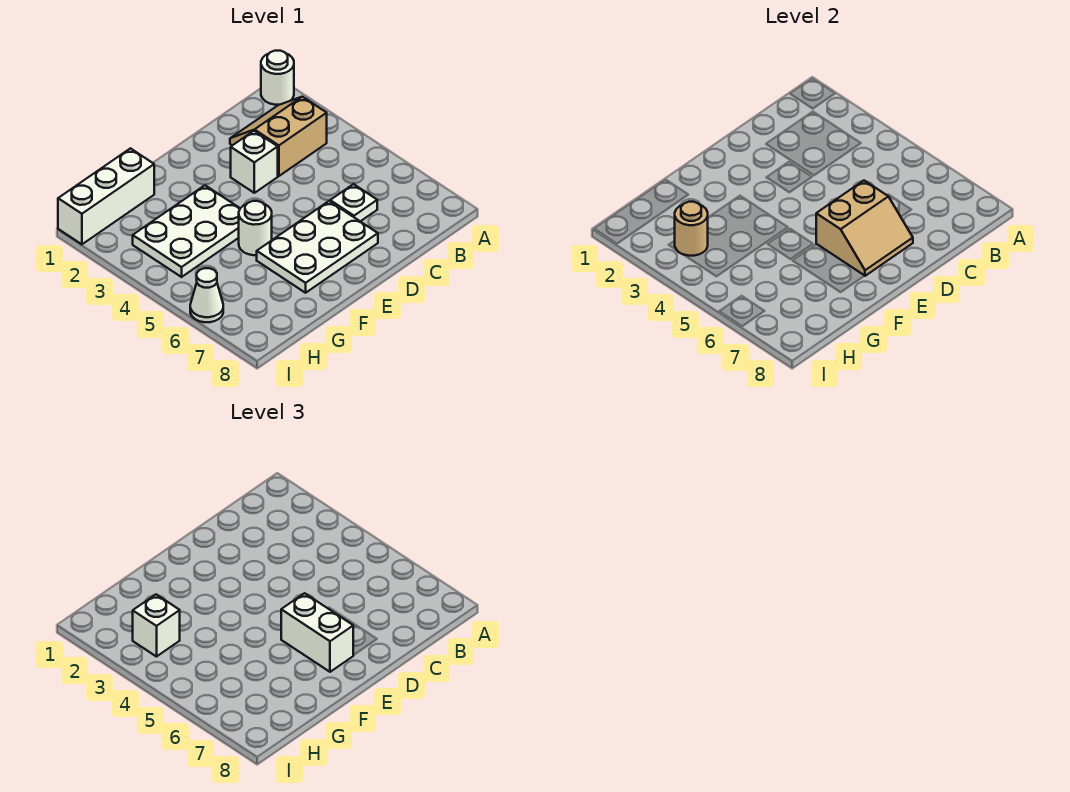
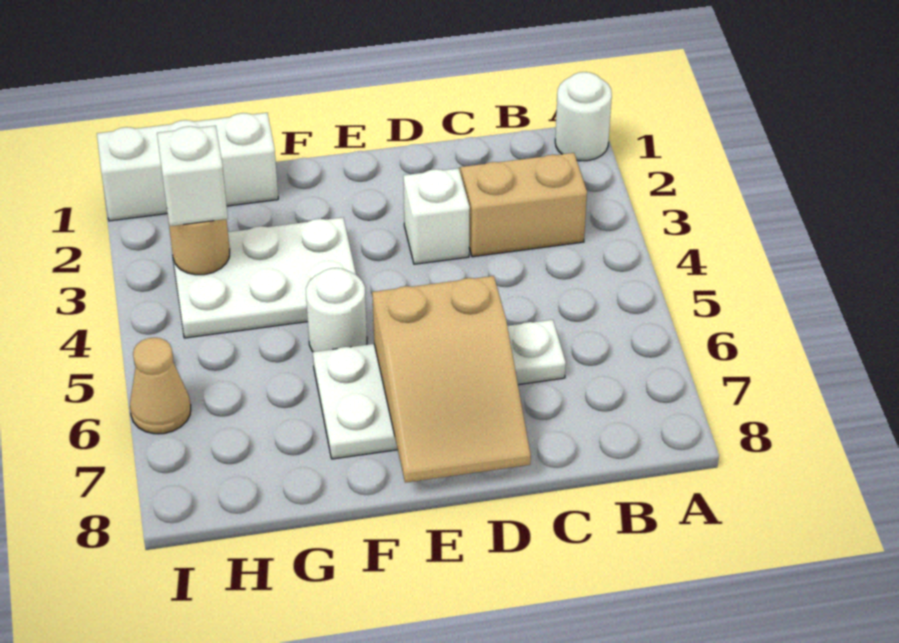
tan 2x2 slope [816,181,913,276] -> tan 2x3 slope [372,276,531,483]
white 1x2 brick [281,593,353,672] -> none
white 1x1 cone [190,268,223,322] -> tan 1x1 cone [130,338,191,434]

